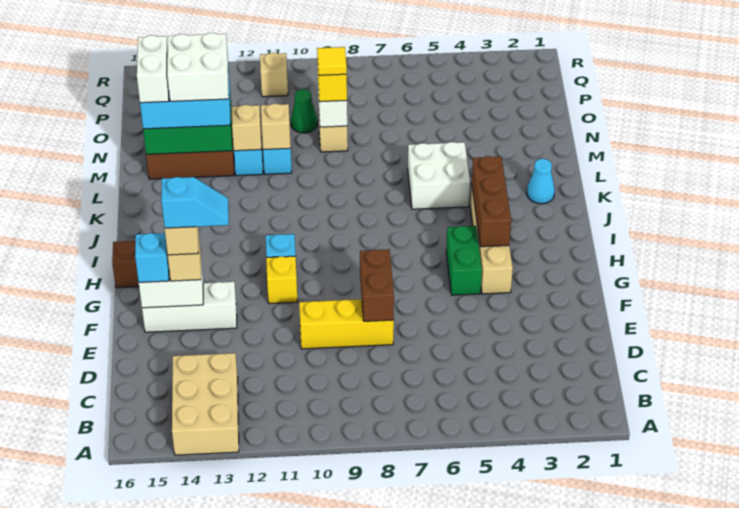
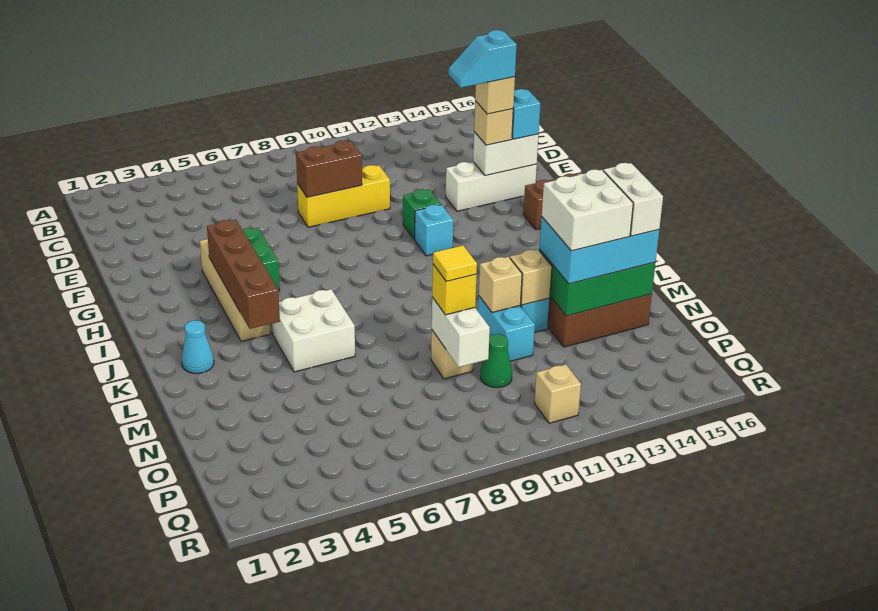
tan 2x3 brick [172,353,239,455] -> none
brown 1x2 brick [360,249,394,321] -> brown 1x2 brick turned to [296,141,362,197]
yellow 1x1 brick [266,256,298,303] -> green 1x1 brick [403,189,441,240]
brown 1x3 brick [472,156,511,247] -> brown 1x4 brick [207,220,280,329]

